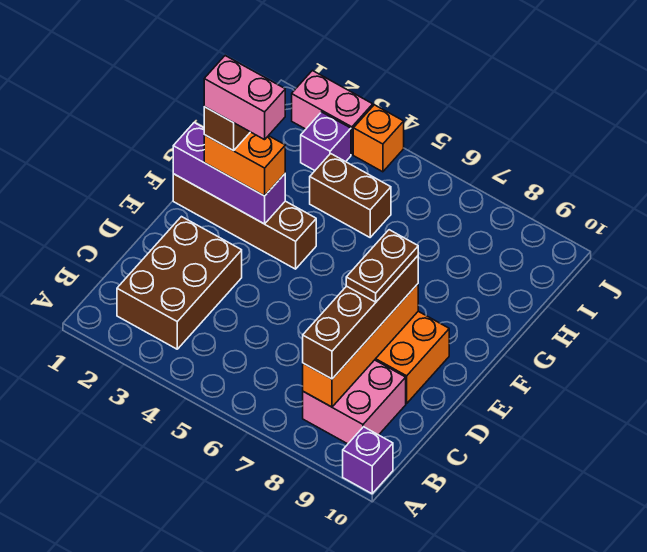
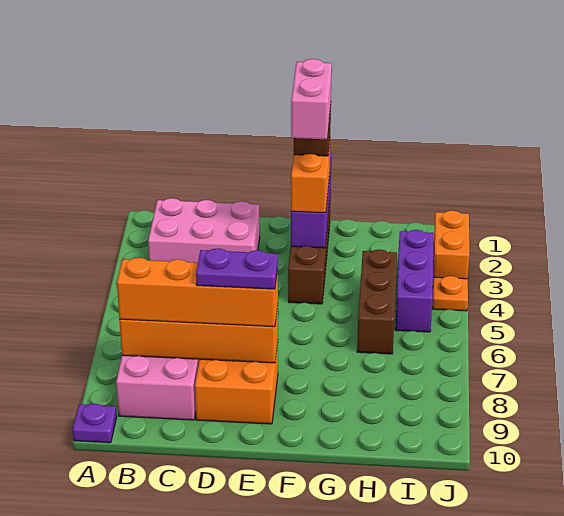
purple 1x1 brick [343,427,393,494] -> purple 1x1 plate [73,404,117,443]
brown 2x3 brick [117,217,242,349] -> pink 2x3 brick [148,198,260,263]
brown 1x4 brick [303,256,418,379] -> orange 1x4 brick [117,258,278,327]
brown 1x2 plate [346,230,418,302] -> purple 1x2 plate [196,248,278,289]
brown 1x2 brick [310,154,391,237] -> brown 1x3 brick [357,250,397,354]
purple 1x1 brick [301,112,351,171] -> purple 1x3 brick [395,230,434,332]
pink 1x2 brick [292,71,373,155] -> orange 1x2 brick [433,211,469,279]
orange 1x1 brick [353,105,404,172] -> orange 1x1 plate [433,276,468,311]

